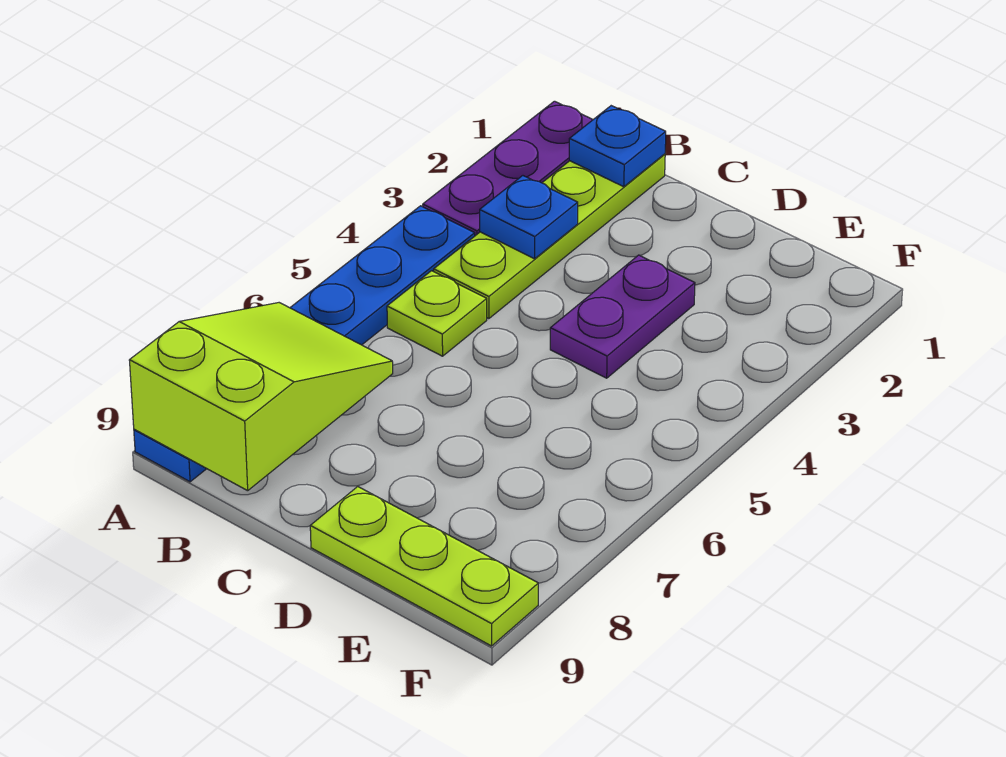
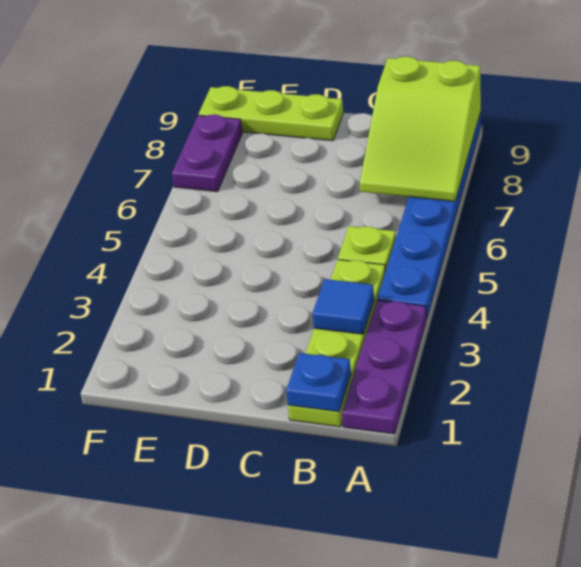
blue 1x1 plate [480,176,578,259] -> blue 1x1 tile [313,279,374,334]
purple 1x2 plate [550,255,695,378] -> purple 1x2 plate moved to [172,114,242,192]

